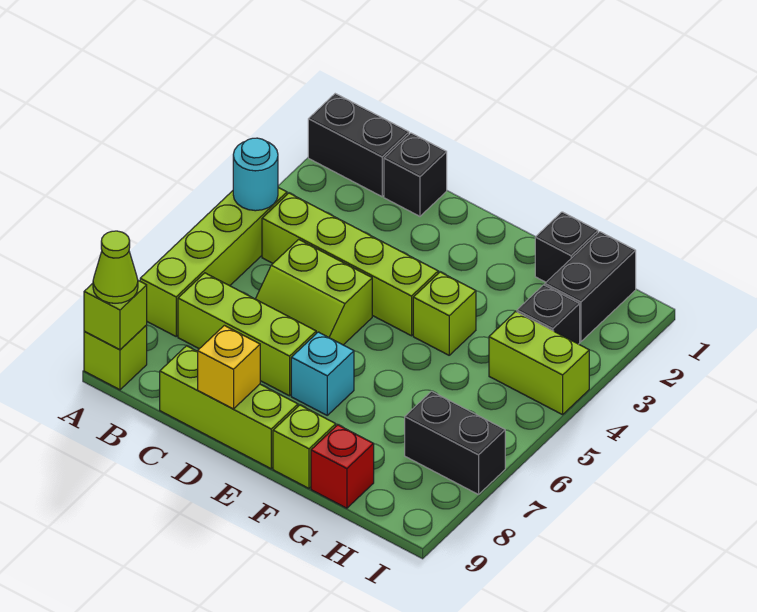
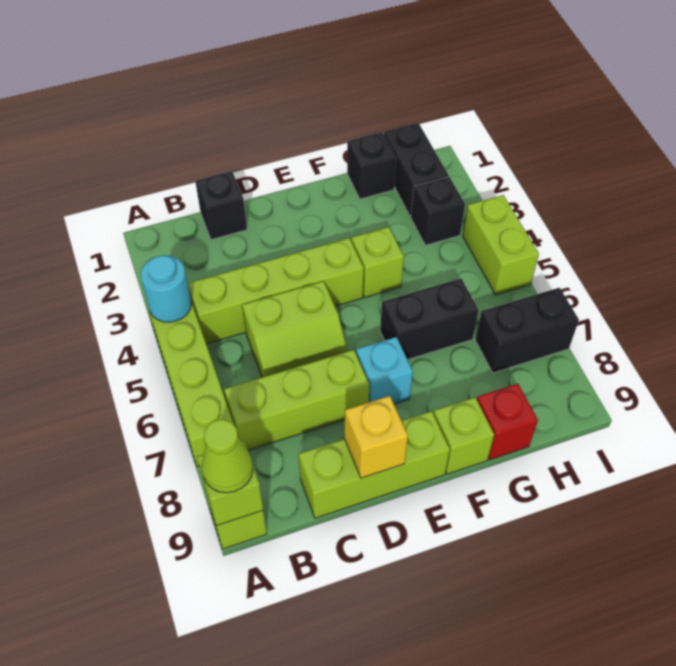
black 1x2 brick [308,94,409,197] -> black 1x2 brick moved to [380,279,479,360]
lime 1x2 brick [489,311,589,415] -> lime 1x2 brick turned to [463,195,539,295]

